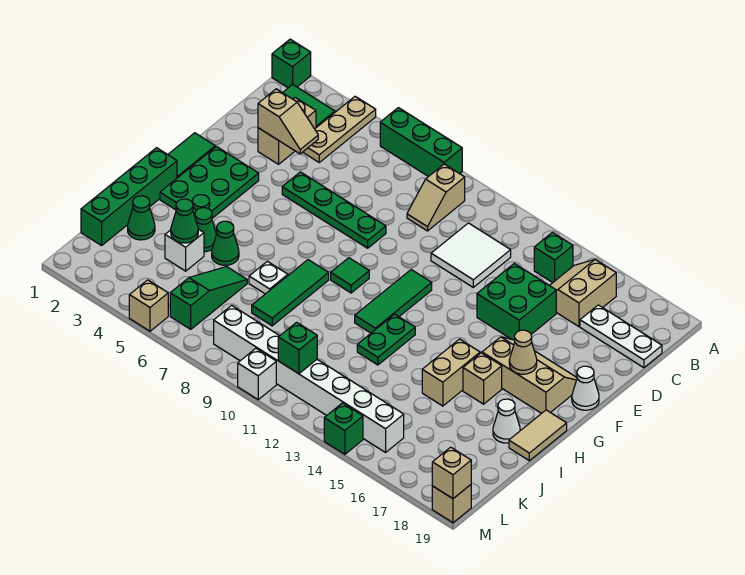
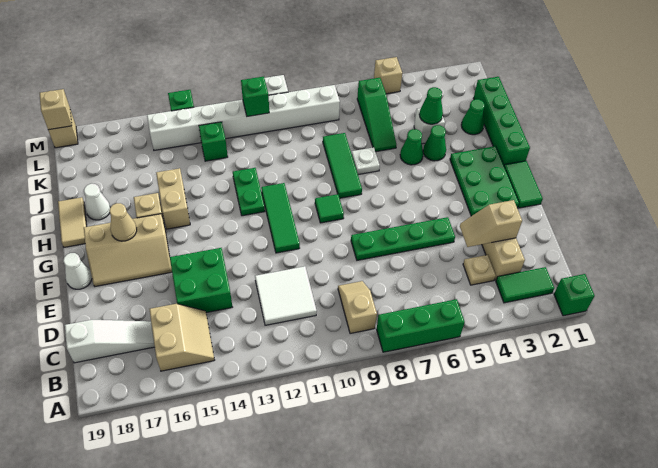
tan 1x3 plate [303,96,376,162] -> tan 1x1 plate [463,255,496,285]
green 1x1 brick [534,233,573,283] -> green 1x1 brick moved to [199,122,228,161]
white 1x3 plate [580,305,662,368] -> white 1x3 slope [65,320,155,363]

